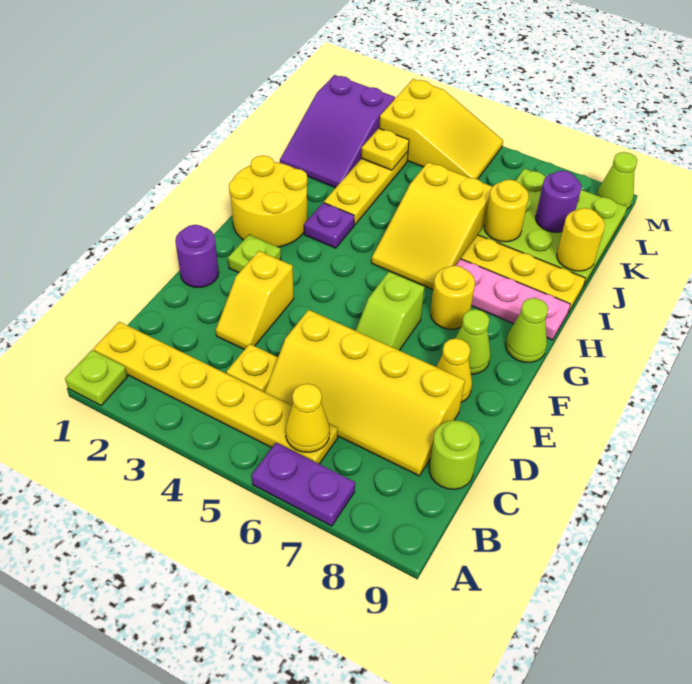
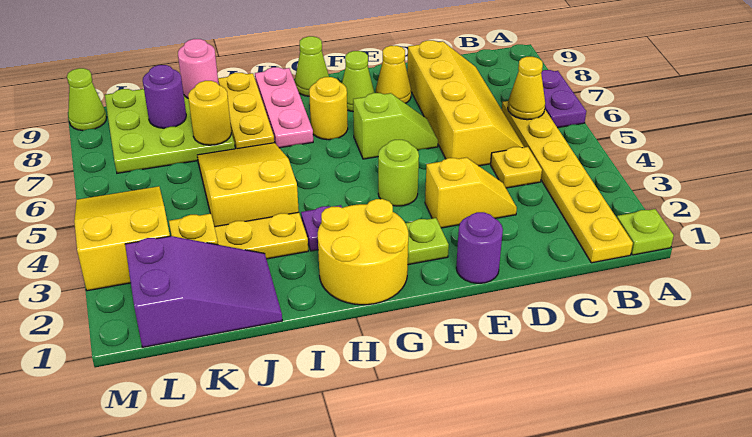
lime 1x1 round brick [429,420,480,489] -> lime 1x1 round brick moved to [378,140,419,206]
yellow 2x3 slope [371,162,492,289] -> yellow 2x3 slope turned to [197,143,299,226]
yellow 1x1 round brick [557,208,605,271] -> pink 1x1 round brick [178,39,219,98]

